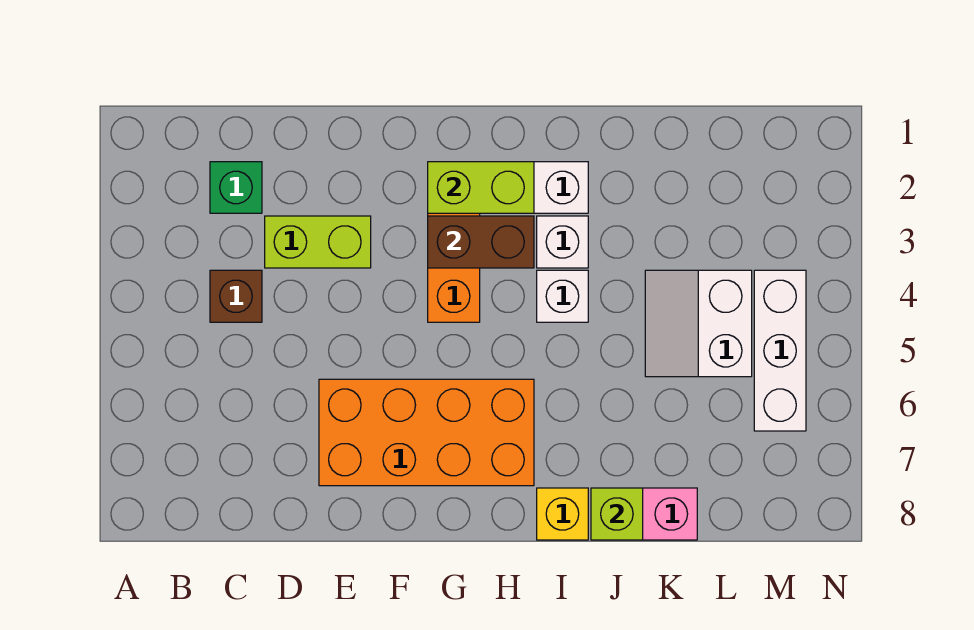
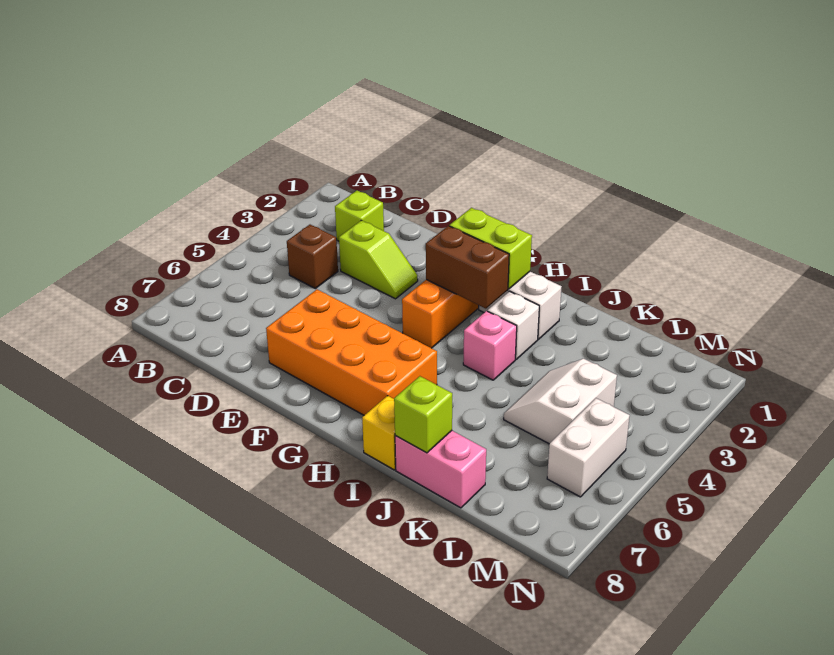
green 1x1 brick [210,162,262,213] -> lime 1x1 brick [335,191,384,241]
lime 1x2 brick [265,216,371,268] -> lime 1x2 slope [339,220,418,299]
white 1x1 brick [537,270,588,322] -> pink 1x1 brick [463,311,517,380]
white 1x3 brick [754,270,806,431] -> white 1x2 brick [547,398,630,497]

